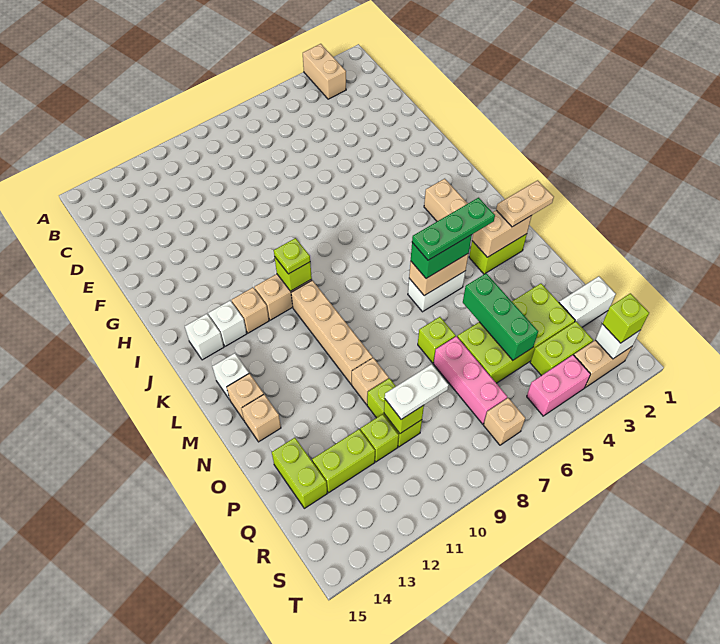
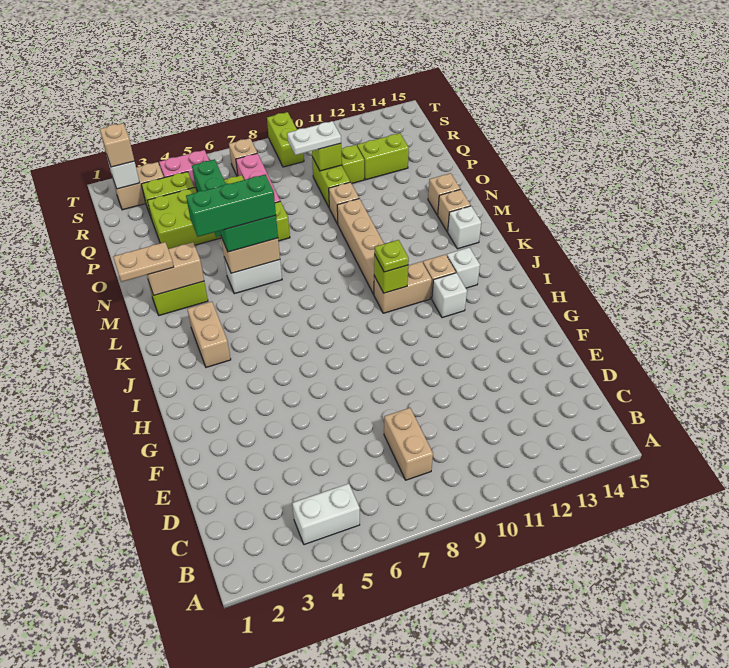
tan 1x2 brick [303,44,346,99] -> tan 1x2 brick moved to [384,408,433,480]
white 1x1 brick [185,314,224,360] -> white 1x1 brick moved to [432,273,467,318]
green 1x3 plate [412,198,495,260] -> green 1x3 brick [186,175,276,237]
lime 1x2 brick [272,438,327,508] -> lime 1x2 brick moved to [267,112,304,167]
white 1x2 brick [559,276,616,327] -> white 1x2 brick moved to [292,484,360,545]
lime 1x1 brick [602,293,649,343] -> tan 1x1 brick [100,123,134,167]

